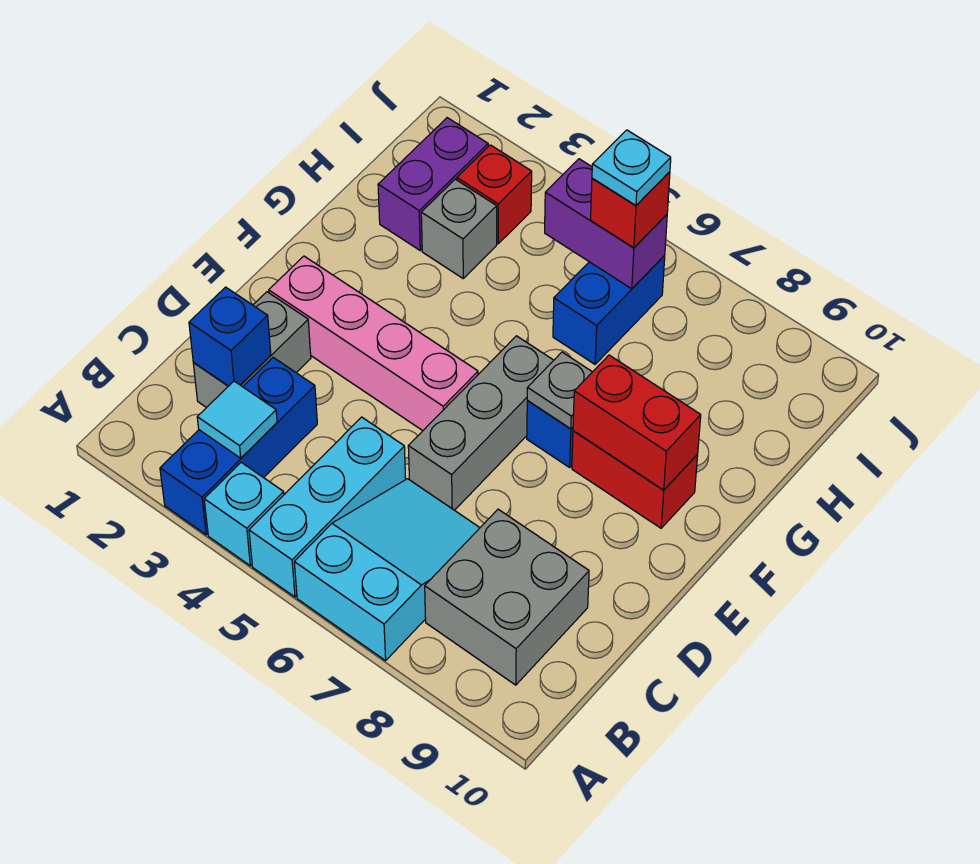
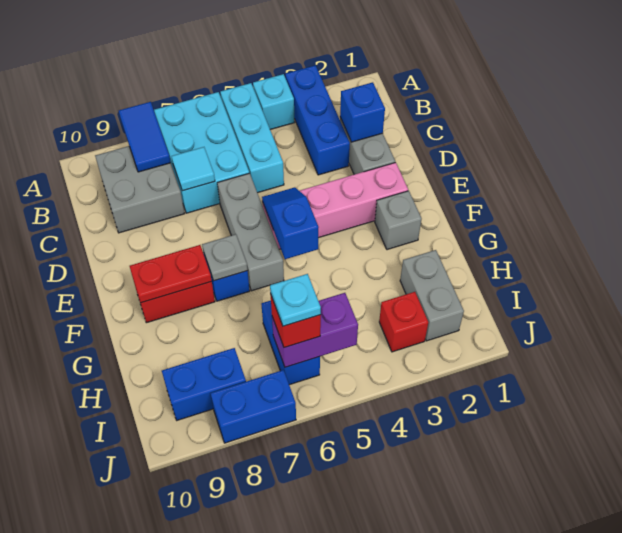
cyan 2x3 slope [294,479,480,661] -> cyan 2x3 brick [154,92,249,213]
none -> blue 1x2 tile [119,102,171,172]
cyan 1x1 tile [197,381,277,458] -> cyan 1x1 tile moved to [172,147,215,191]
none -> blue 1x2 slope [262,187,319,259]
red 1x2 brick [573,355,701,490] -> red 1x2 plate [130,245,212,303]
purple 1x2 brick [378,118,488,250] -> grey 1x2 brick [400,250,464,341]
grey 1x1 brick [421,179,497,278] -> grey 1x1 brick moved to [375,191,421,250]
none -> blue 1x2 brick [162,348,246,420]
none -> blue 1x2 brick [210,370,296,443]

